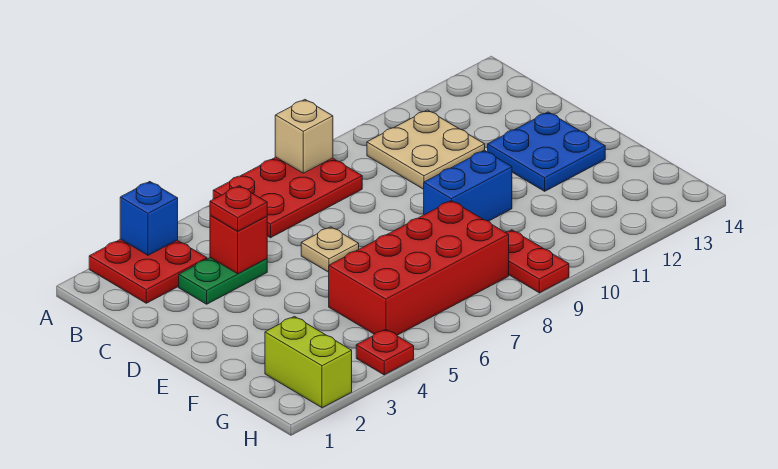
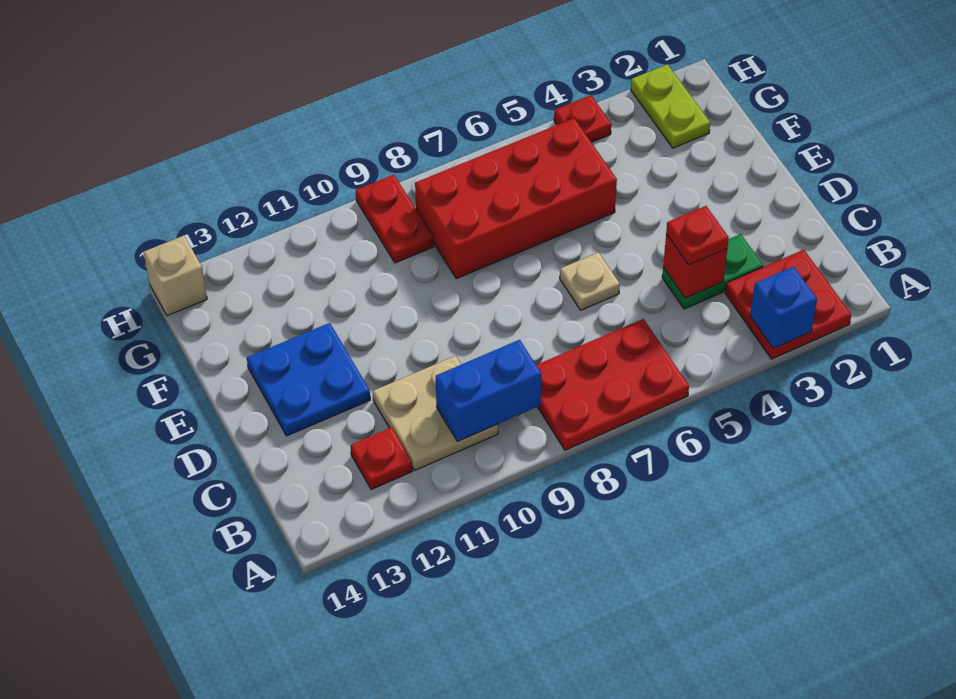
tan 1x1 brick [275,100,333,173] -> tan 1x1 brick moved to [144,236,207,316]
none -> red 1x1 plate [350,427,412,490]
blue 1x2 brick [424,150,512,221] -> blue 1x2 brick moved to [436,340,541,442]
lime 1x2 brick [265,316,352,408] -> lime 1x2 plate [631,64,710,148]

